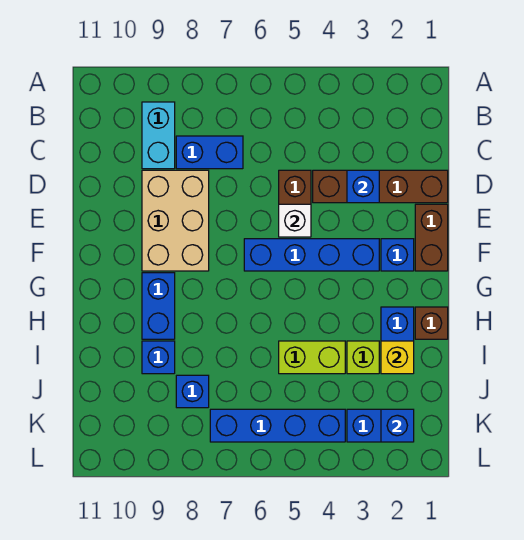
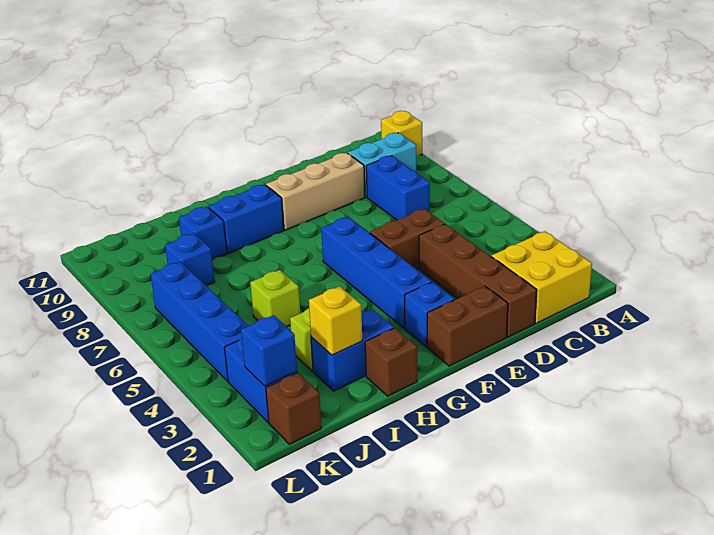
none -> yellow 1x1 brick [381,111,422,156]
none -> yellow 2x2 brick [491,231,592,323]
blue 1x1 brick [347,170,379,203] -> none
tan 2x3 brick [142,170,209,271] -> tan 1x3 brick [266,153,365,230]
white 1x1 brick [279,204,311,237] -> none
lime 1x2 brick [279,341,345,374] -> lime 1x1 brick [250,270,300,327]
none -> brown 1x1 brick [266,373,321,444]

